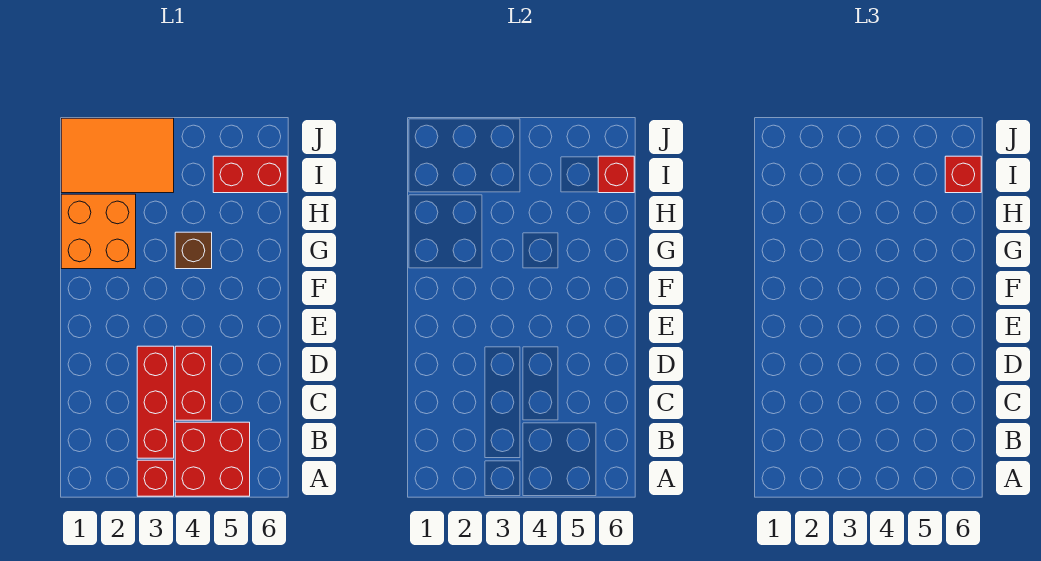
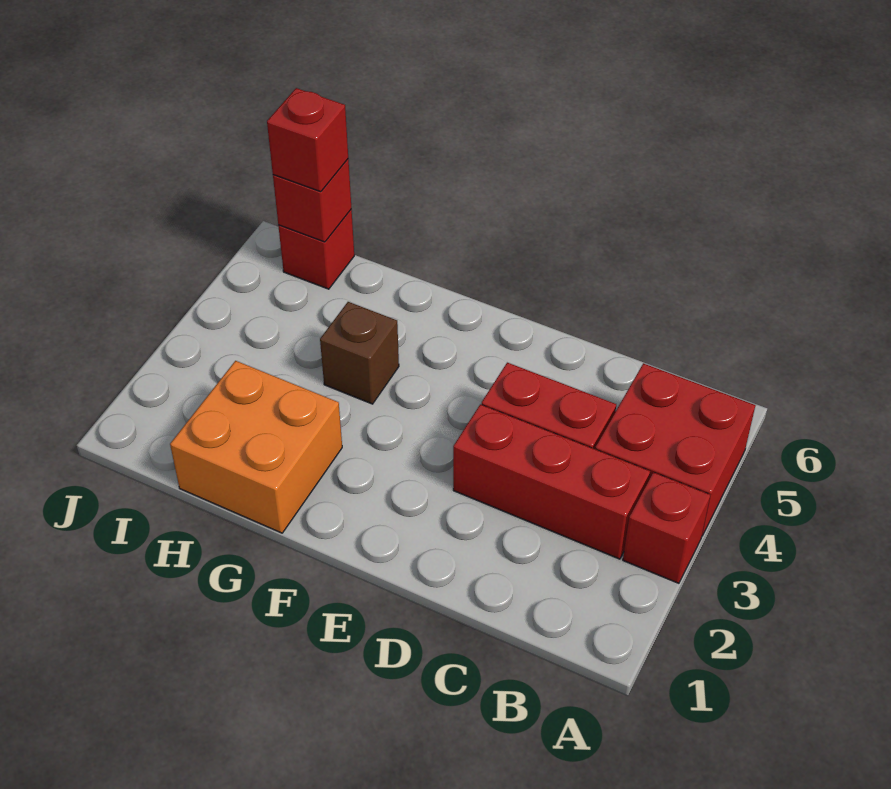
orange 2x3 tile [61,118,174,193] -> none
red 1x2 brick [213,156,287,193] -> red 1x1 brick [278,209,354,289]

